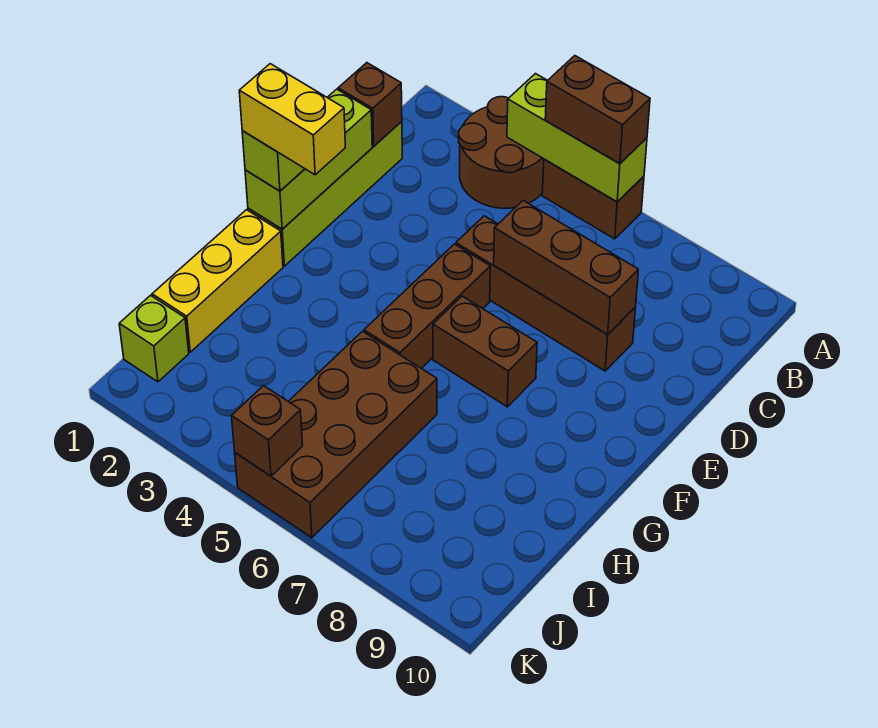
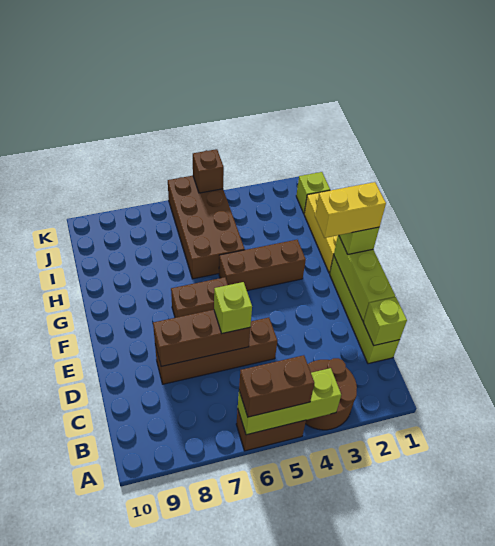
brown 1x1 brick [338,63,402,146] -> lime 1x1 brick [363,297,407,346]
none -> lime 1x1 brick [214,282,252,333]
brown 1x3 brick [364,244,490,369] -> brown 1x3 brick turned to [219,240,306,291]

